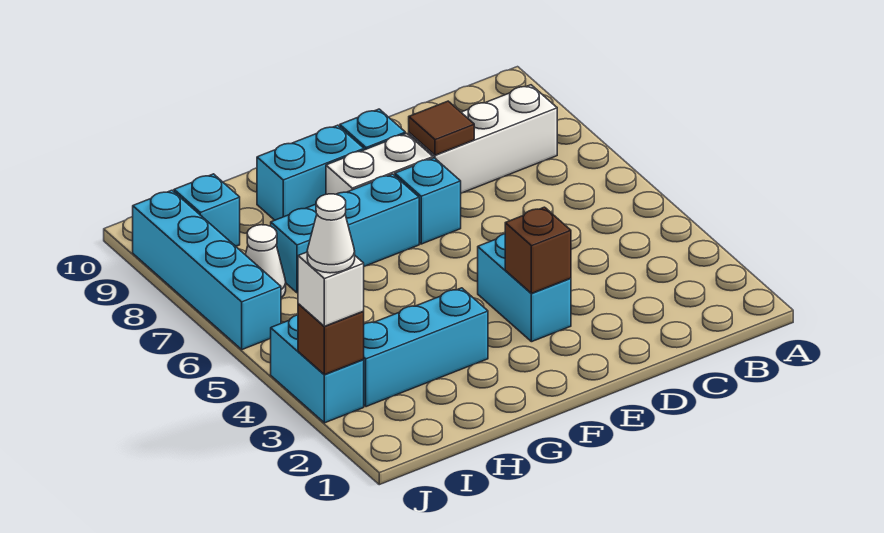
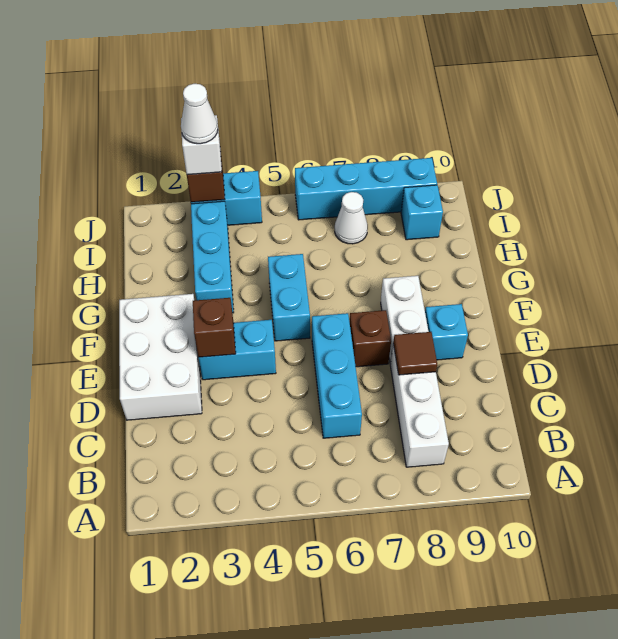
none -> white 2x3 brick [119,294,202,420]
cyan 1x1 brick [395,158,461,244] -> brown 1x1 brick [350,310,391,367]
cyan 1x3 brick [271,174,419,293] -> cyan 1x3 brick moved to [312,313,362,438]
cyan 1x2 brick [257,125,364,220] -> cyan 1x2 brick moved to [268,254,310,341]

